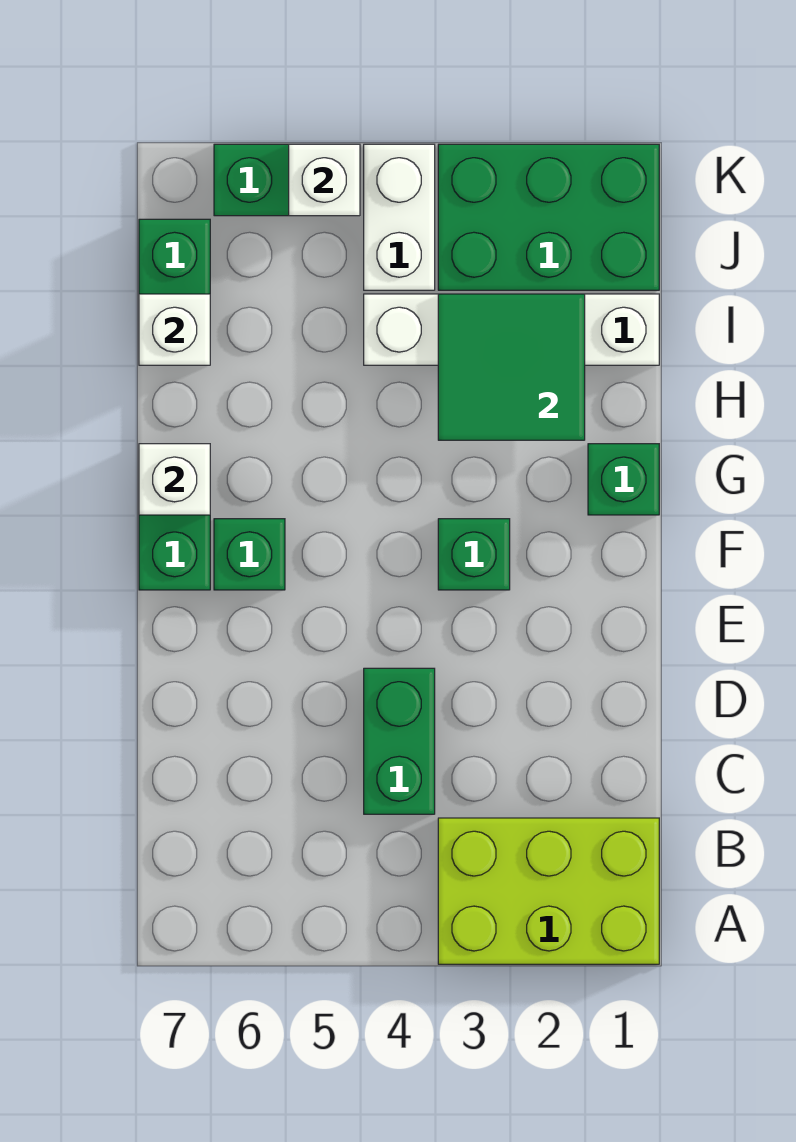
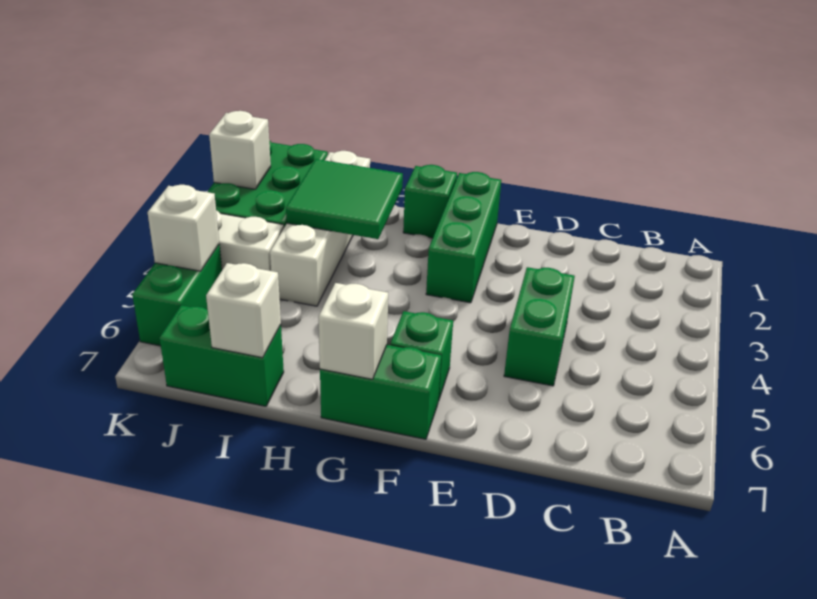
lime 2x3 brick [438,818,659,964] -> none
green 1x2 brick [364,668,435,814] -> green 1x2 brick turned to [504,267,575,386]
green 1x1 brick [438,519,510,590] -> green 1x3 brick [426,172,501,303]
none -> white 1x1 brick [209,111,271,189]

